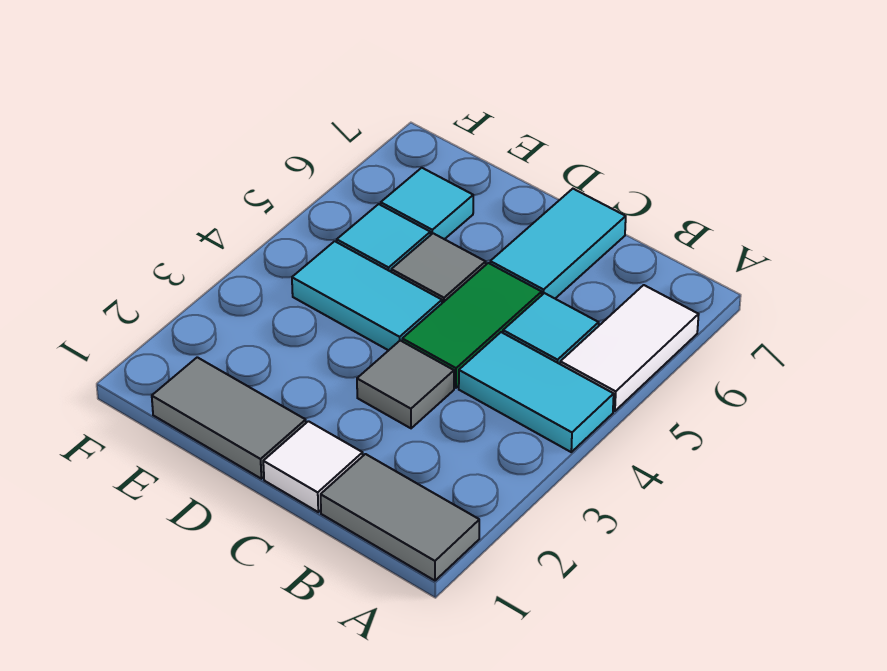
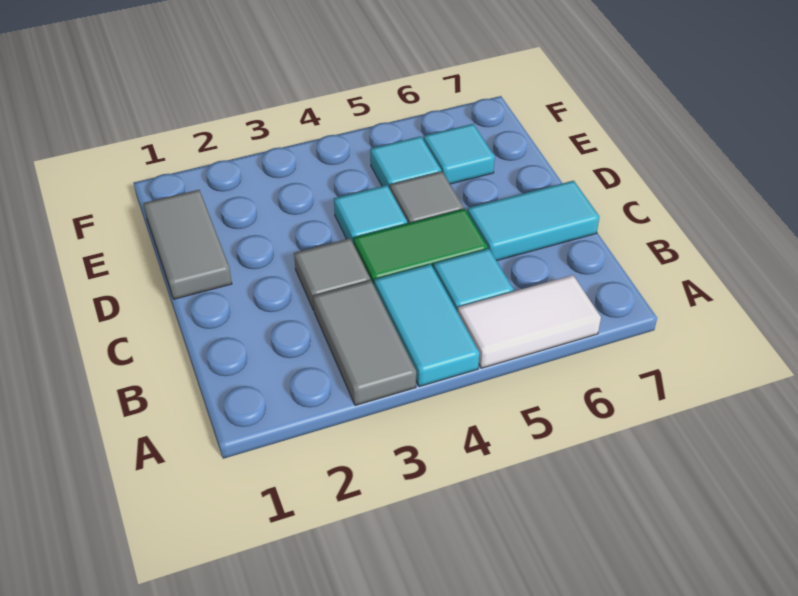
grey 1x2 tile [321,454,479,581] -> grey 1x2 tile moved to [313,280,416,406]
white 1x1 tile [263,421,363,512] -> none
cyan 1x2 tile [292,241,442,350] -> cyan 1x1 tile [334,185,407,244]

